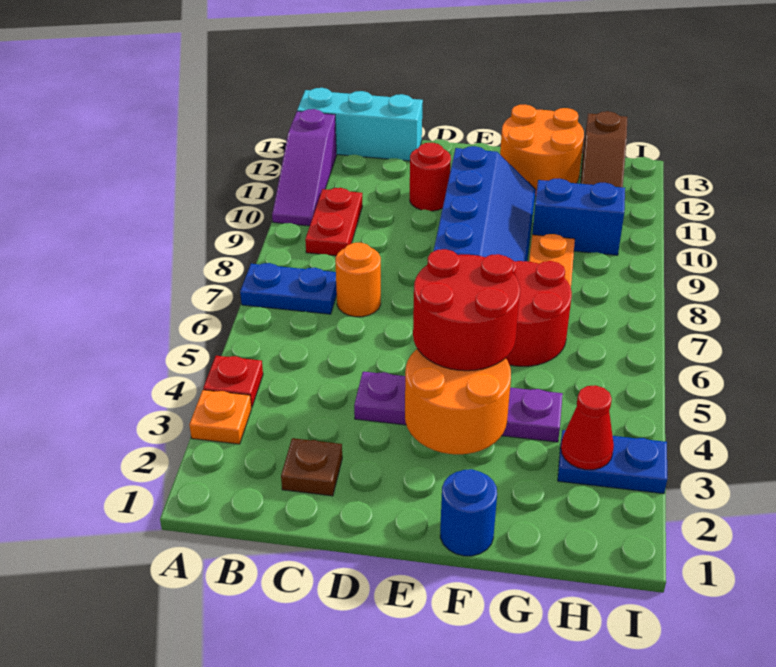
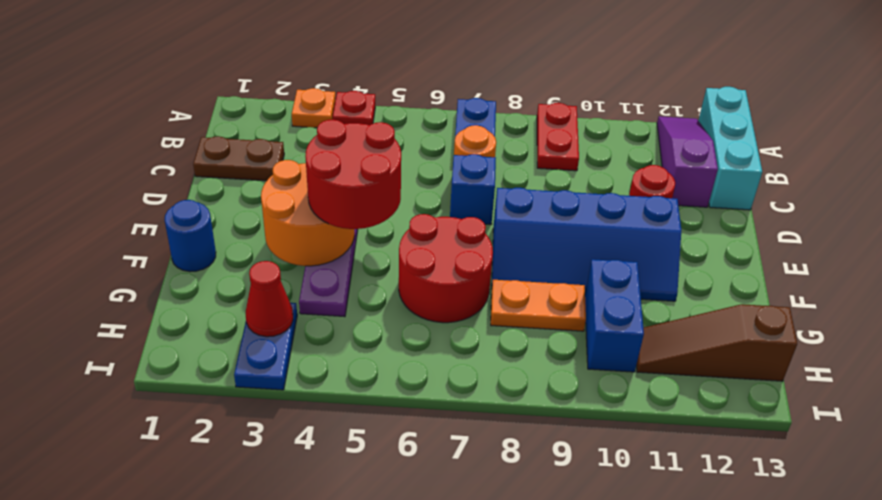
purple 1x3 slope [272,109,337,226] -> purple 1x3 slope turned to [657,116,718,207]
red 1x2 plate [305,188,362,256] -> red 1x2 plate turned to [537,103,579,171]
brown 1x1 plate [281,438,342,496] -> brown 1x2 plate [193,136,284,181]
none -> blue 1x1 brick [450,154,496,225]
orange 2x2 round brick [500,105,584,196] -> none

